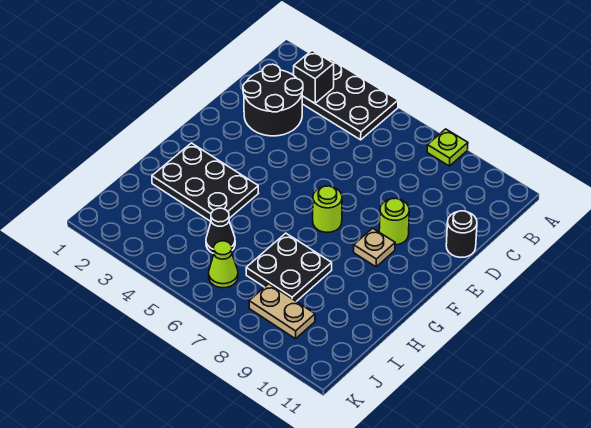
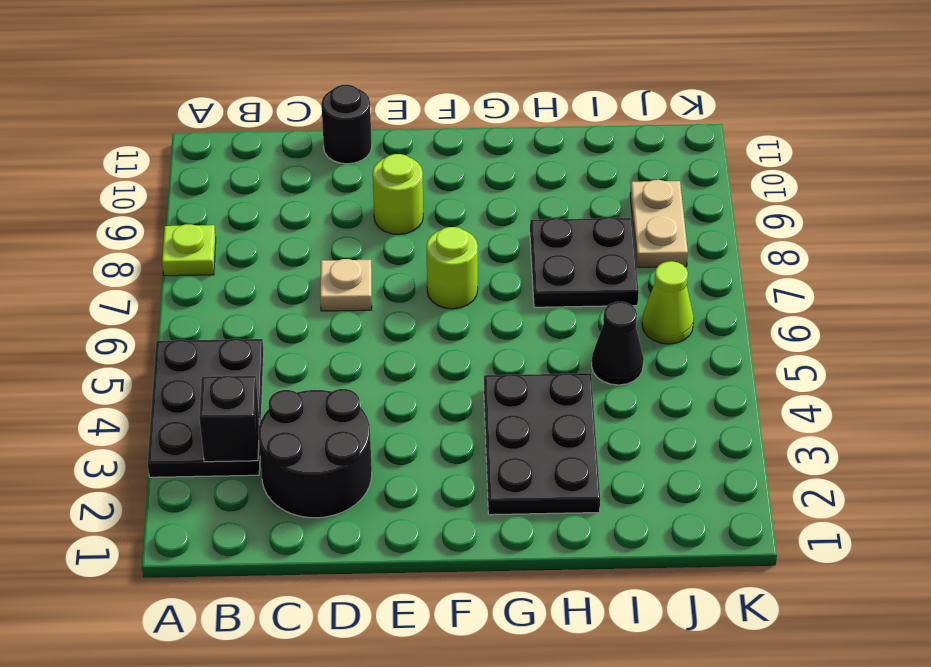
tan 1x1 plate [354,228,395,267] -> tan 1x1 plate moved to [320,259,372,311]

